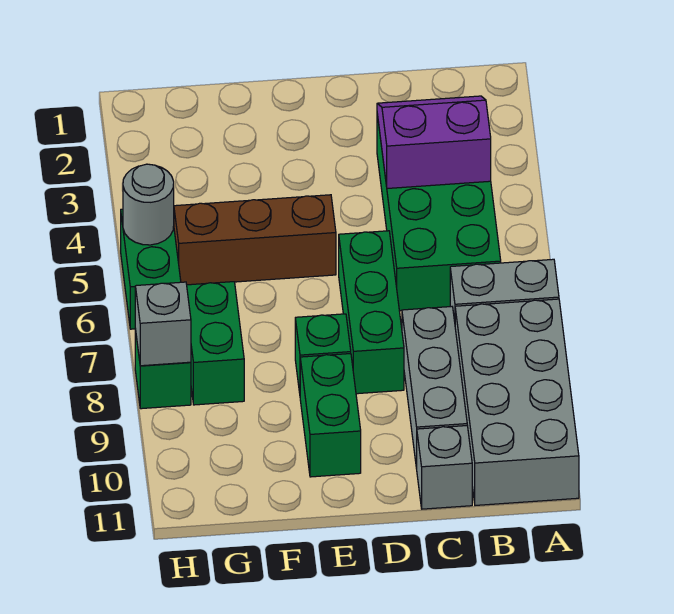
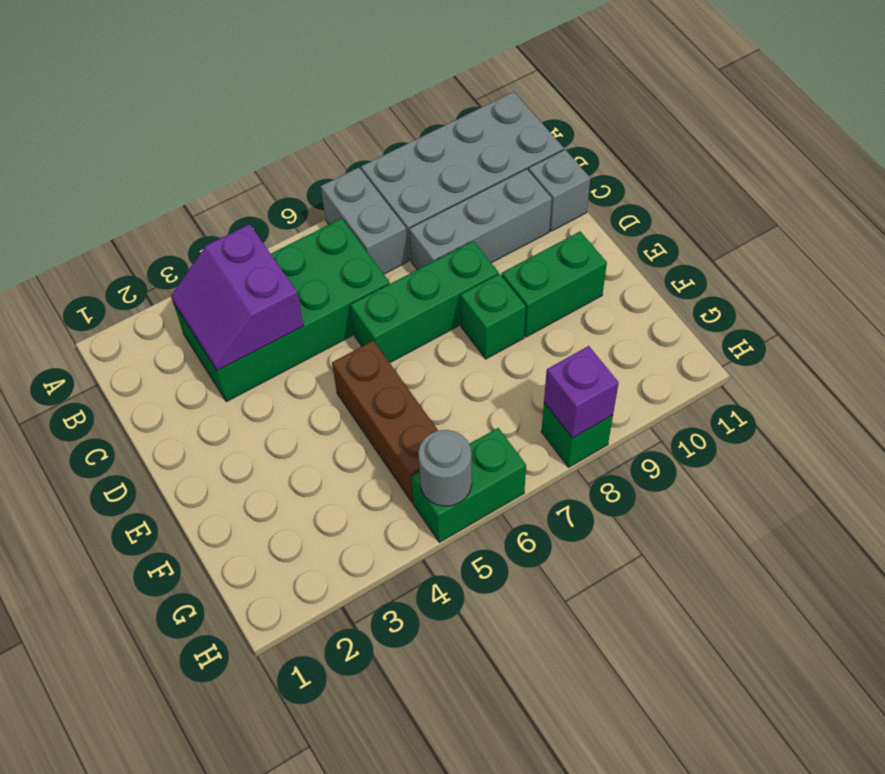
green 1x2 brick [187,282,244,405] -> none
grey 1x1 brick [135,282,191,366] -> purple 1x1 brick [544,346,619,438]

